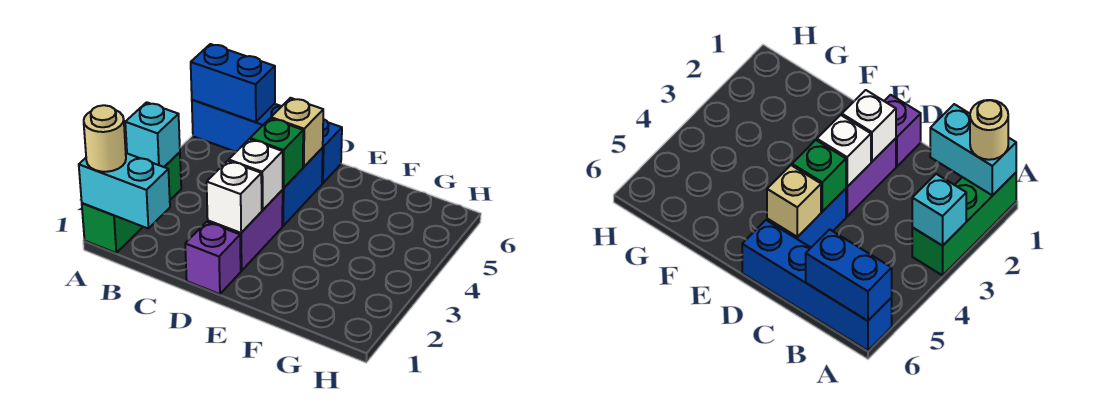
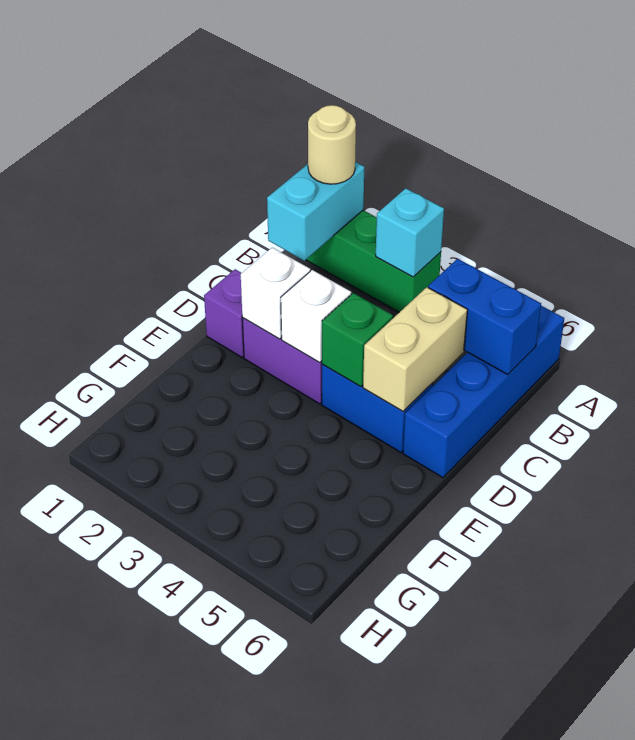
blue 1x2 brick [191,44,275,122] -> blue 1x2 brick turned to [428,259,541,375]
tan 1x1 brick [271,98,323,167] -> tan 1x2 brick [363,287,467,411]

